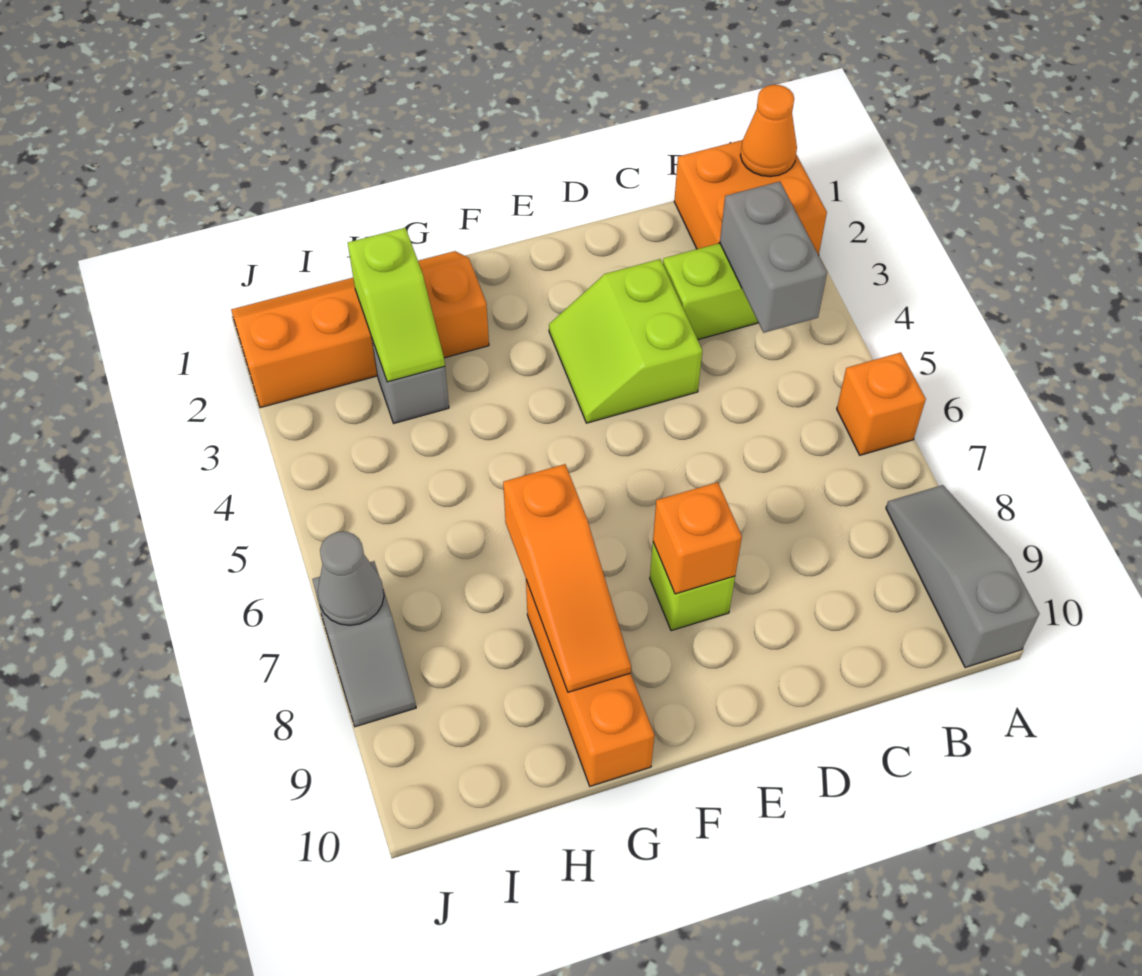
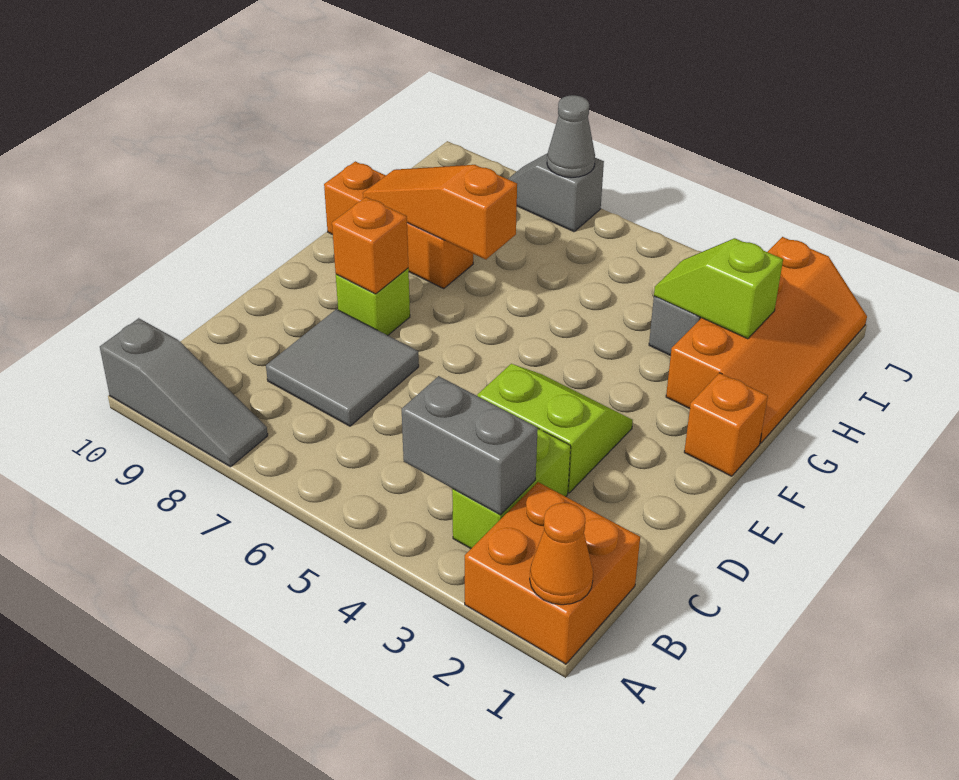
orange 1x1 brick [837,352,926,455] -> orange 1x1 brick moved to [684,373,768,476]
none -> grey 2x2 tile [266,309,419,426]

